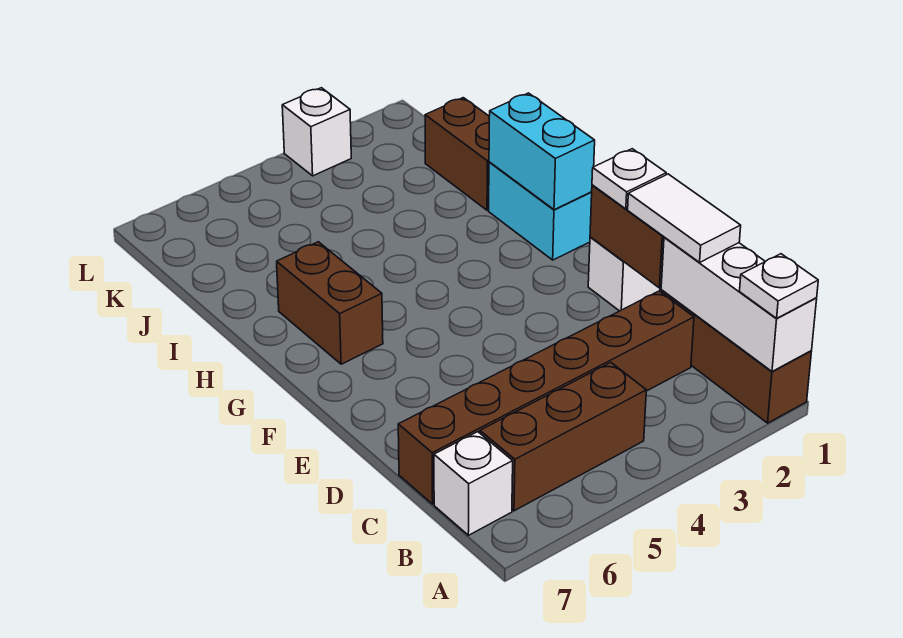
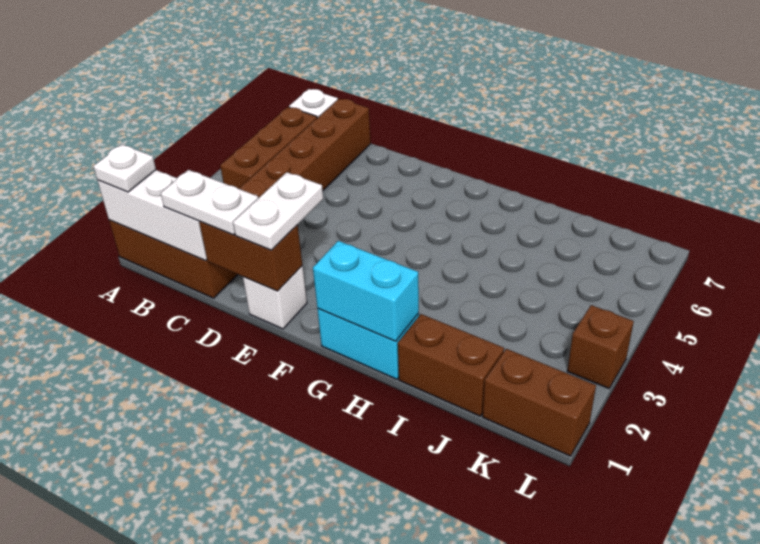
white 1x2 tile [628,174,741,262] -> white 1x2 plate [161,170,258,235]
white 1x1 plate [592,149,666,209] -> white 1x2 plate [233,172,323,250]
brown 1x2 brick [277,242,383,364] -> brown 1x2 brick moved to [483,349,596,456]
white 1x1 brick [282,88,351,176] -> brown 1x1 brick [567,305,634,388]

